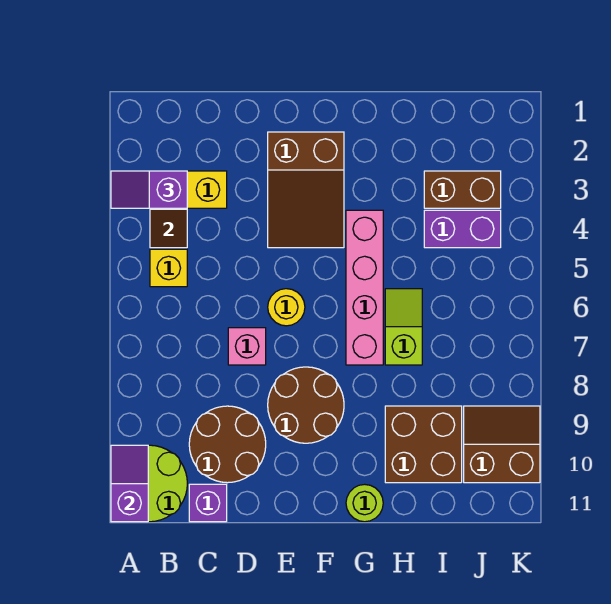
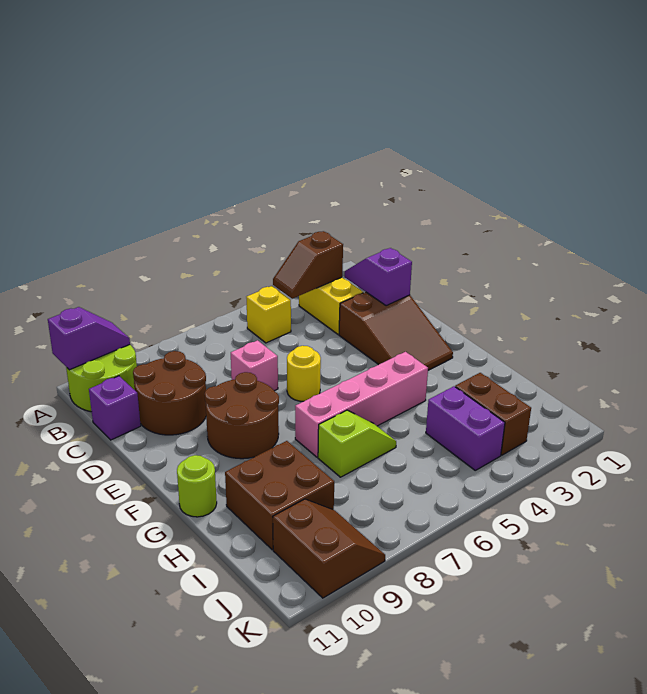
purple 1x2 slope [111,171,187,208] -> purple 1x2 slope moved to [345,248,412,306]
brown 2x3 slope [268,132,344,248] -> brown 2x3 slope turned to [339,292,453,370]

